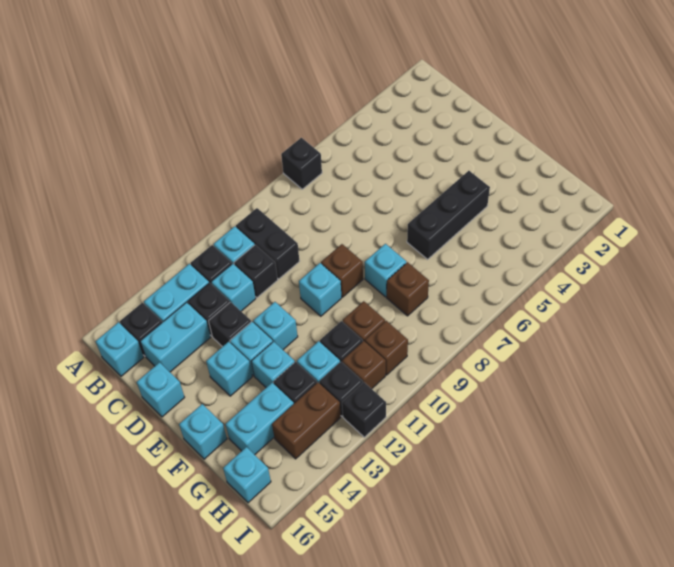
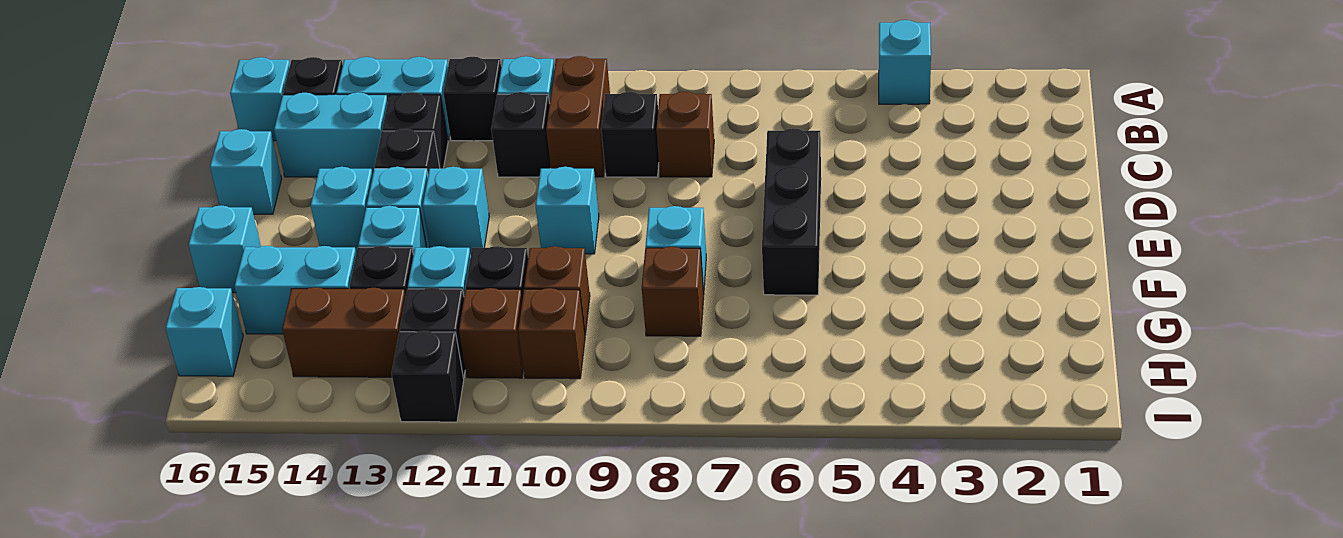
black 1x1 brick [281,138,322,189] -> black 1x1 brick moved to [601,92,659,177]
black 1x2 brick [236,208,299,279] -> brown 1x2 brick [546,56,610,177]
cyan 1x1 brick [211,264,256,311] -> cyan 1x1 brick moved to [879,20,931,104]
brown 1x1 brick [321,244,363,297] -> brown 1x1 brick moved to [656,92,714,177]
black 1x3 brick [407,171,490,259] -> black 1x3 brick turned to [762,128,821,295]

